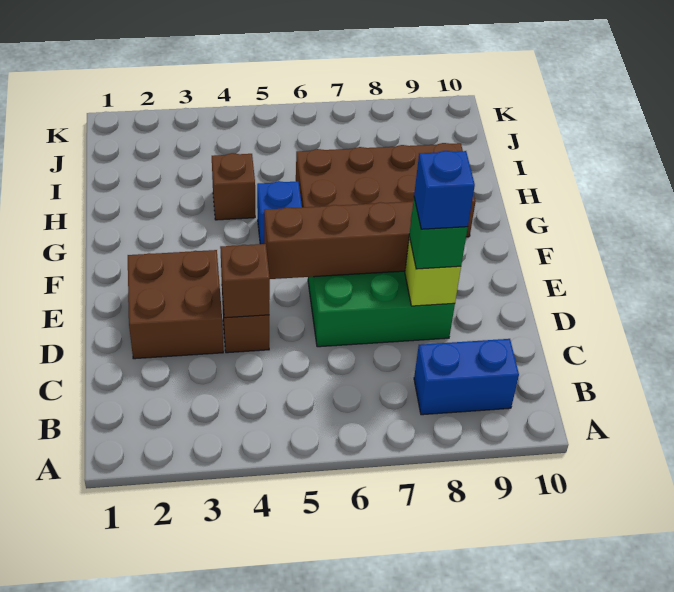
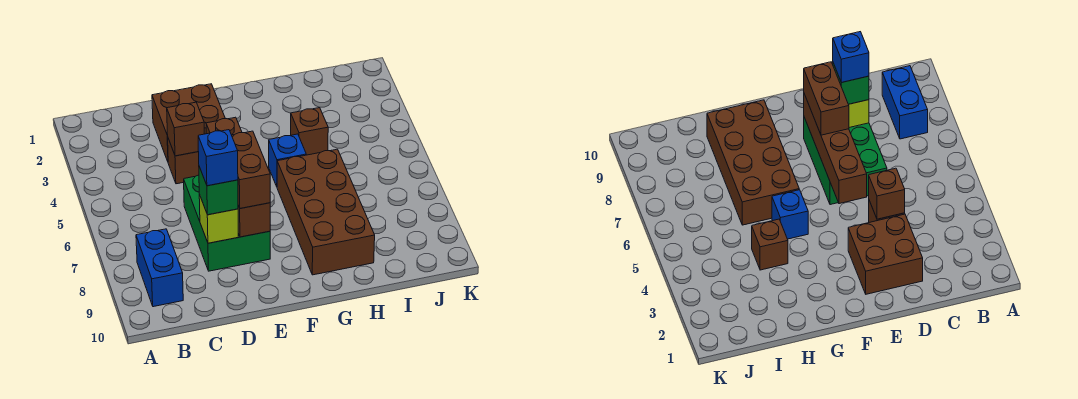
none -> brown 1x2 brick [232,131,270,208]

